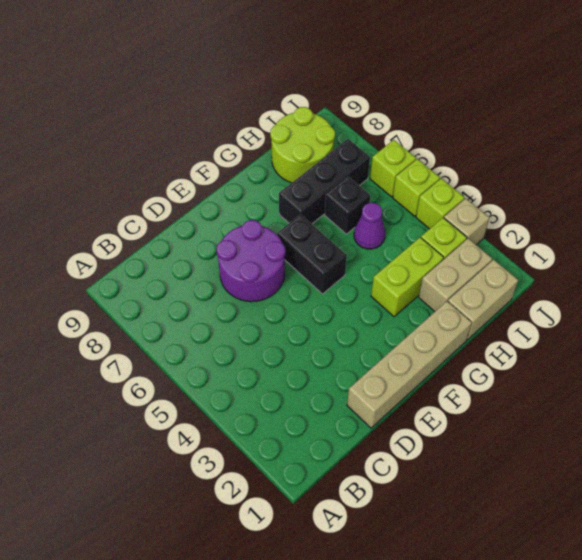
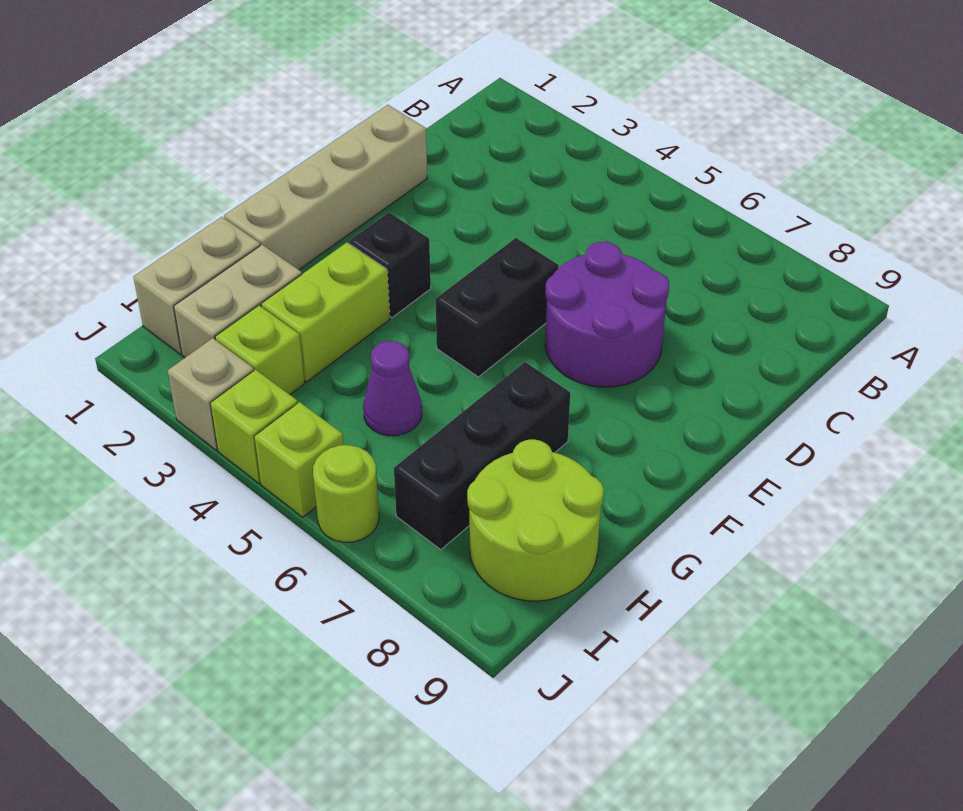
black 1x2 brick [277,214,347,294] -> black 1x2 brick turned to [435,238,559,377]
black 1x1 brick [325,176,370,234] -> black 1x1 brick moved to [349,212,431,318]
lime 1x1 brick [370,140,416,197] -> lime 1x1 round brick [313,445,379,542]

